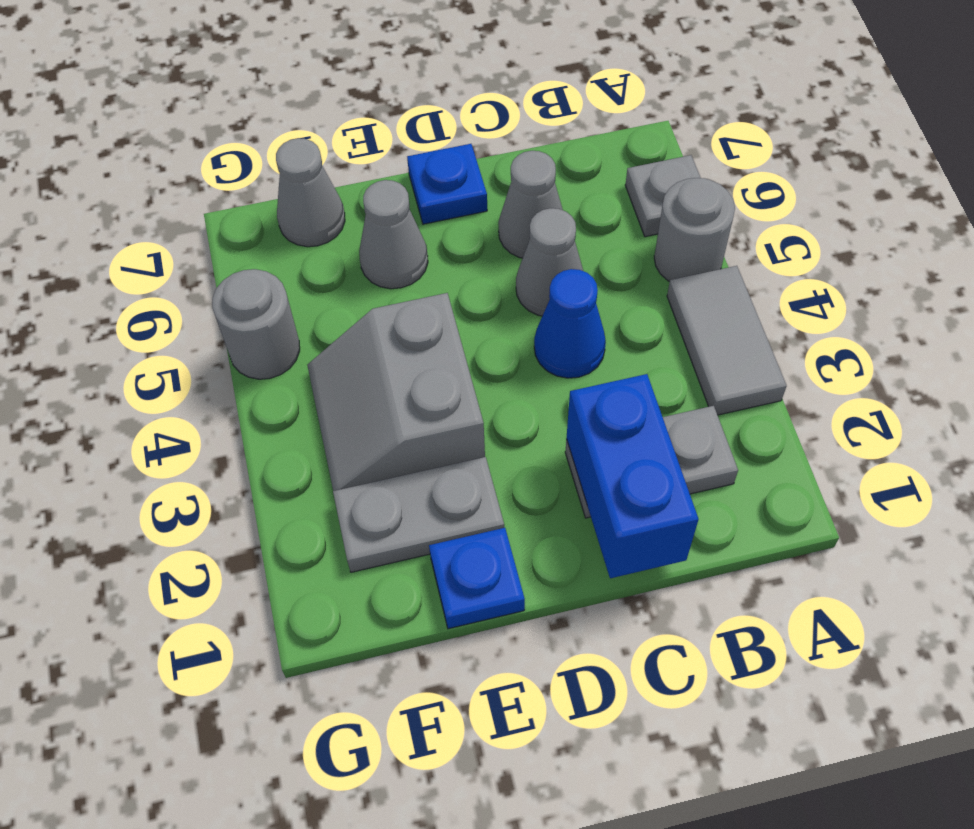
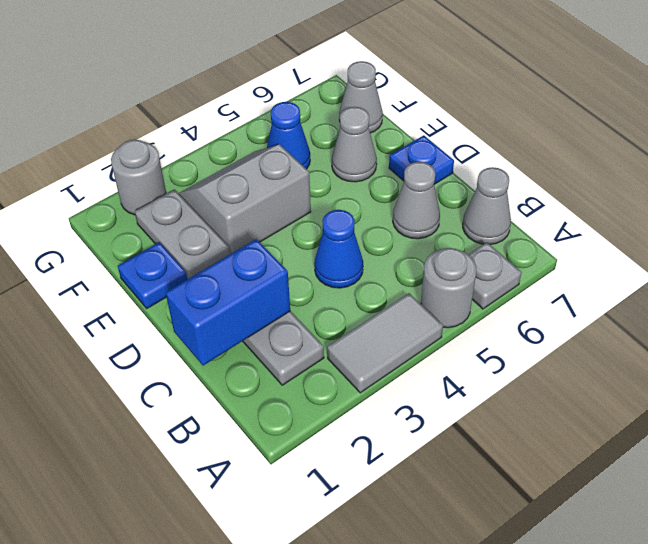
grey 1x1 cone [516,208,583,316] -> grey 1x1 cone moved to [463,167,511,244]
none -> blue 1x1 cone [267,102,310,169]
grey 1x1 round brick [212,269,300,379] -> grey 1x1 round brick moved to [111,140,166,215]

